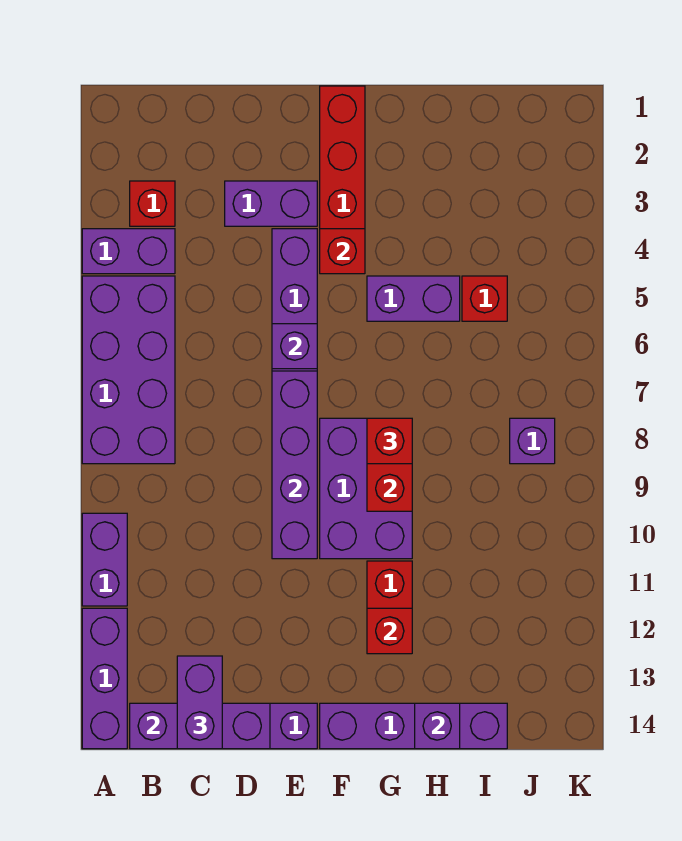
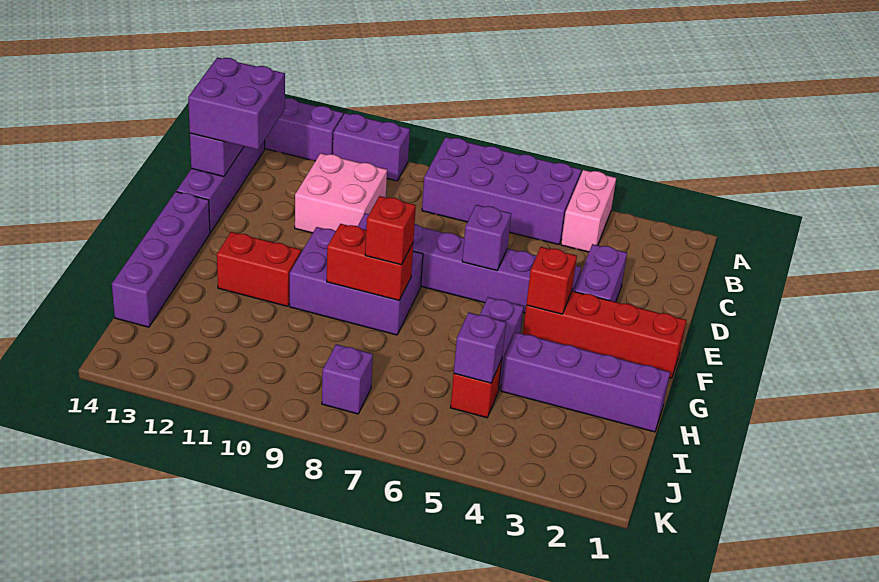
purple 1x2 brick [82,229,175,274] -> pink 1x2 brick [561,170,616,252]
red 1x1 brick [130,181,175,226] -> none
none -> pink 2x2 brick [295,153,387,233]
purple 1x2 brick [177,656,222,749] -> purple 2x2 brick [188,57,285,150]
purple 1x4 brick [272,371,317,559] -> purple 1x4 brick moved to [501,332,670,432]
red 1x1 brick [367,608,412,654] -> none
purple 1x1 brick [415,703,460,749] -> purple 1x1 brick moved to [454,312,506,383]

